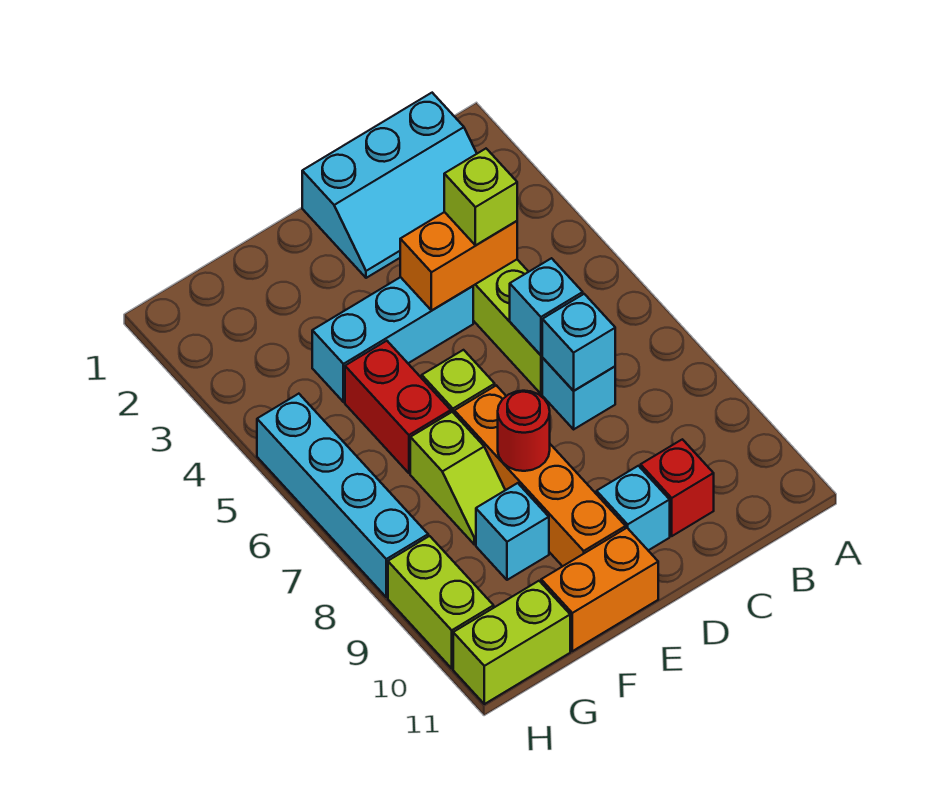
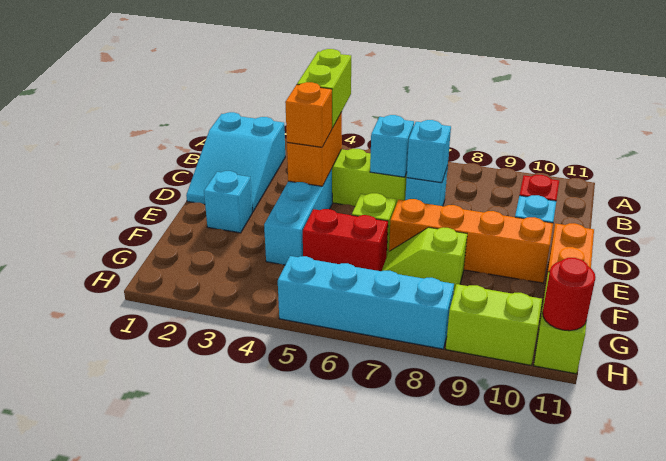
cyan 2x3 slope [302,93,477,278] -> cyan 2x3 slope turned to [186,112,285,212]
lime 1x1 brick [444,149,517,245] -> lime 1x2 brick [297,49,351,128]
none -> orange 1x1 brick [285,82,332,147]
red 1x1 round brick [498,391,550,471] -> red 1x1 round brick moved to [543,258,596,331]
lime 1x2 slope [410,412,505,544] -> lime 1x2 slope turned to [382,227,467,294]
cyan 1x1 brick [476,483,549,580] -> cyan 1x1 brick moved to [204,171,252,233]

